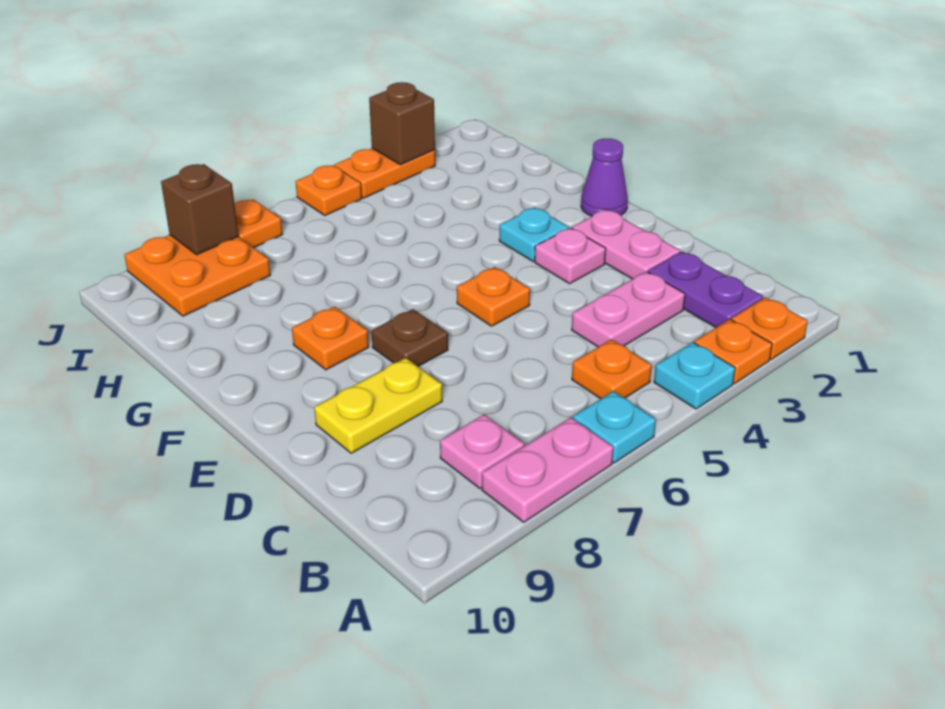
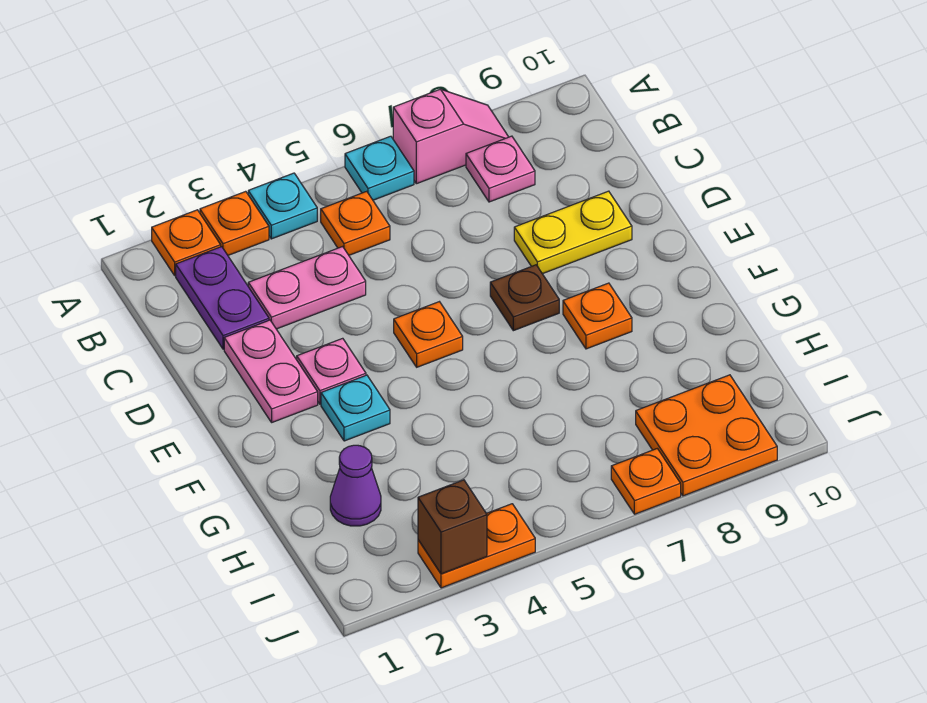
pink 1x2 plate [482,418,613,522] -> pink 1x2 slope [393,89,508,184]
purple 1x1 cone [581,139,628,216] -> purple 1x1 cone moved to [330,445,381,526]
orange 1x1 plate [296,165,362,215] -> none
brown 1x1 brick [161,164,238,255] -> none

